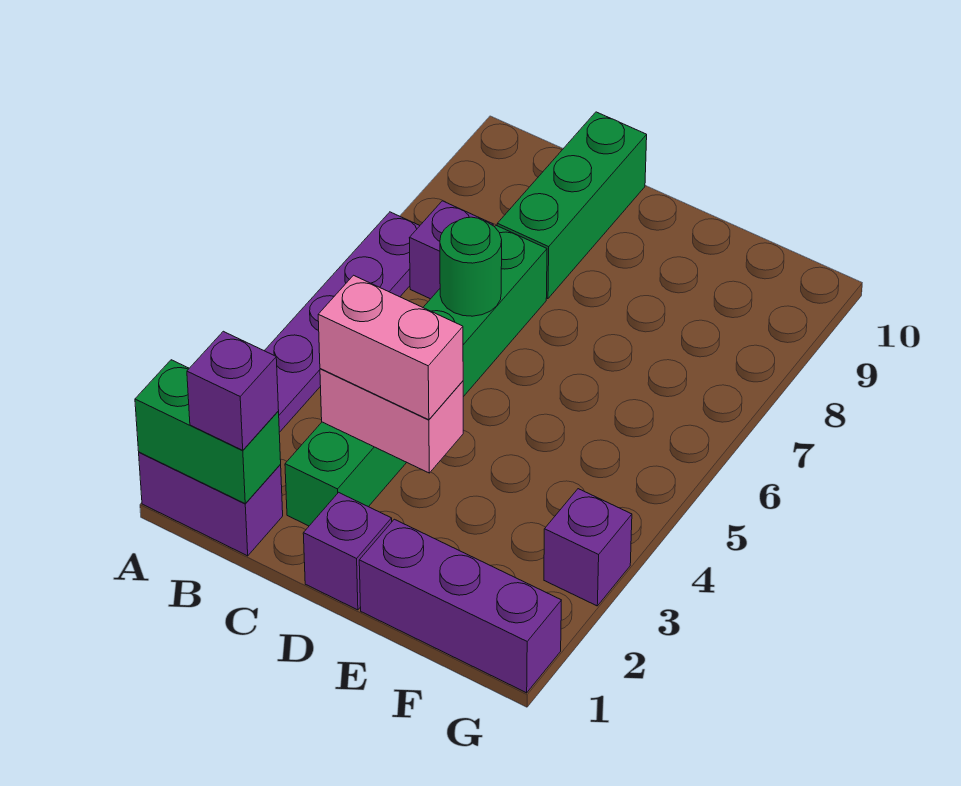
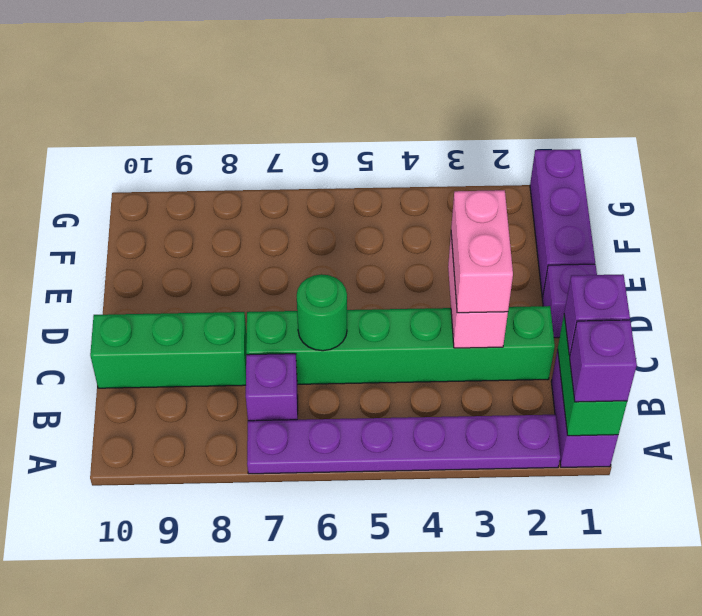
purple 1x1 brick [544,489,632,606] -> purple 1x1 brick moved to [570,320,637,402]

